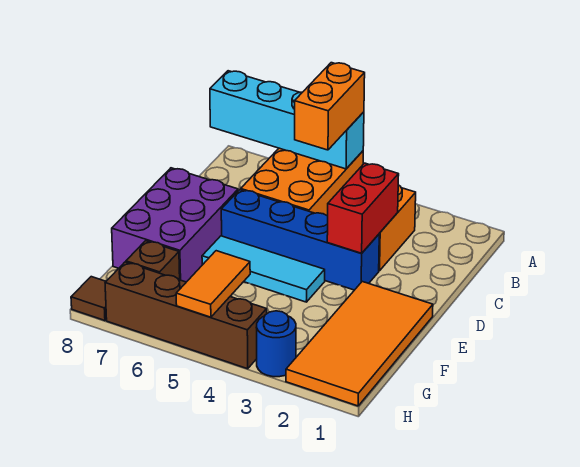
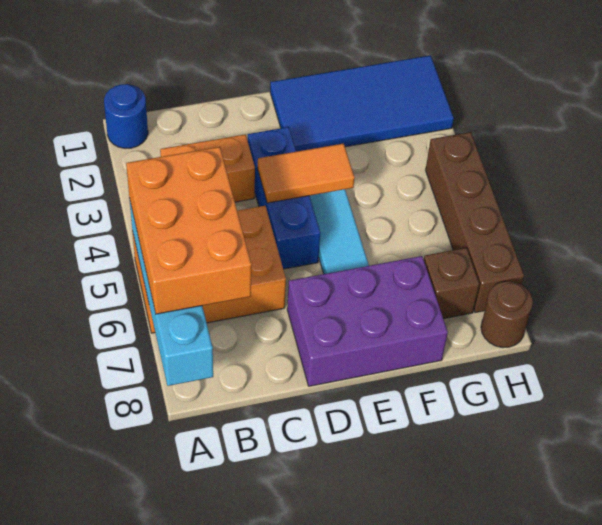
orange 1x2 brick [295,63,365,150] -> orange 2x3 brick [126,147,252,314]
red 1x2 brick [327,163,399,253] -> none
blue 1x4 brick [221,190,379,290] -> blue 1x3 brick [248,127,320,269]
orange 2x4 tile [286,282,433,406] -> blue 2x4 tile [270,55,454,152]
orange 1x2 tile [176,251,250,317] -> orange 1x2 tile moved to [258,144,355,203]
blue 1x1 round brick [256,311,296,377] -> blue 1x1 round brick moved to [104,84,148,148]
brown 1x1 tile [71,277,107,321] -> brown 1x1 round brick [481,281,533,348]

